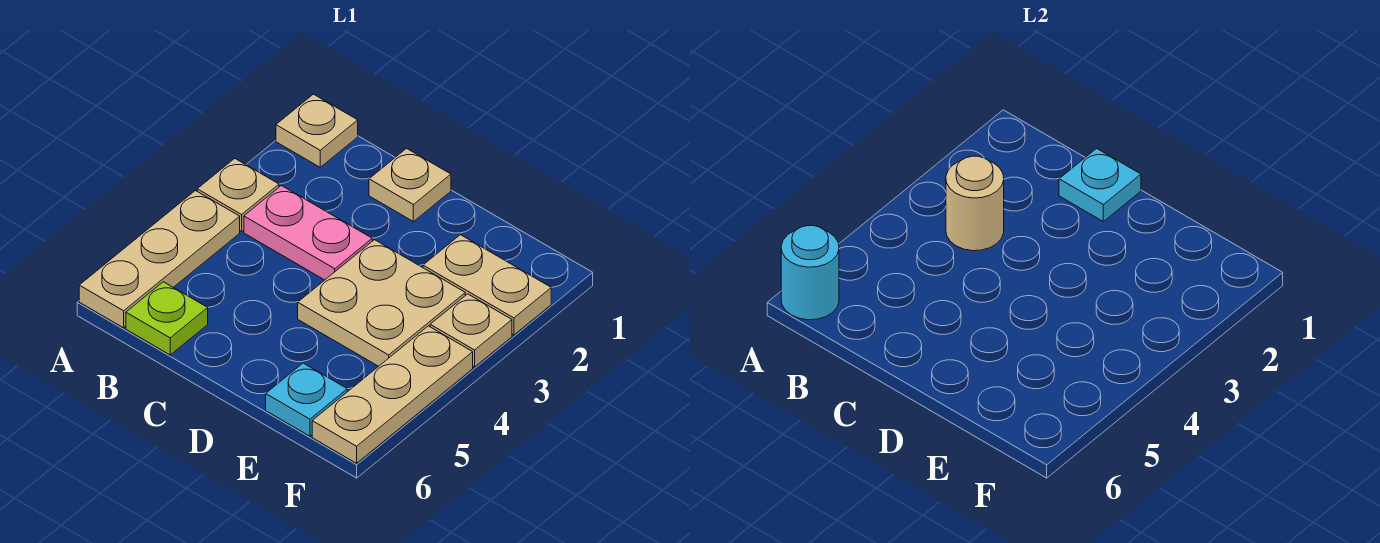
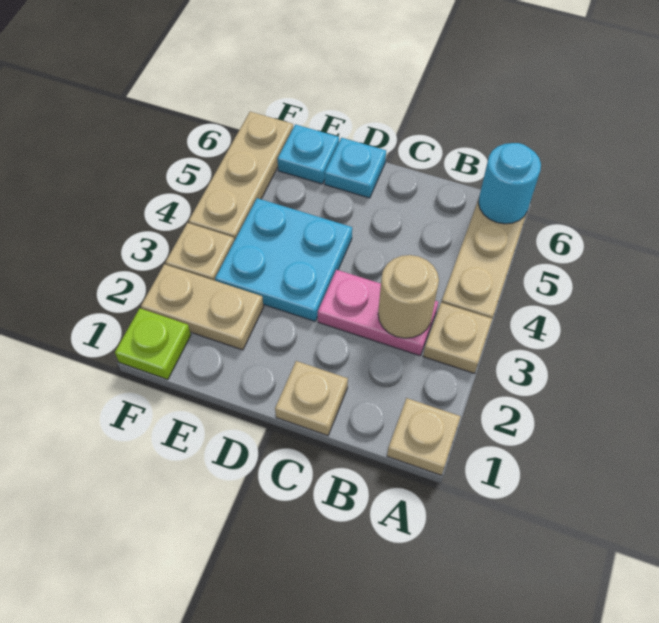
lime 1x1 plate [126,282,208,355] -> lime 1x1 plate moved to [115,308,191,379]
cyan 1x1 plate [1059,148,1141,222] -> cyan 1x1 plate moved to [325,138,386,198]
tan 2x2 plate [298,240,465,366] -> cyan 2x2 plate [215,198,352,321]

